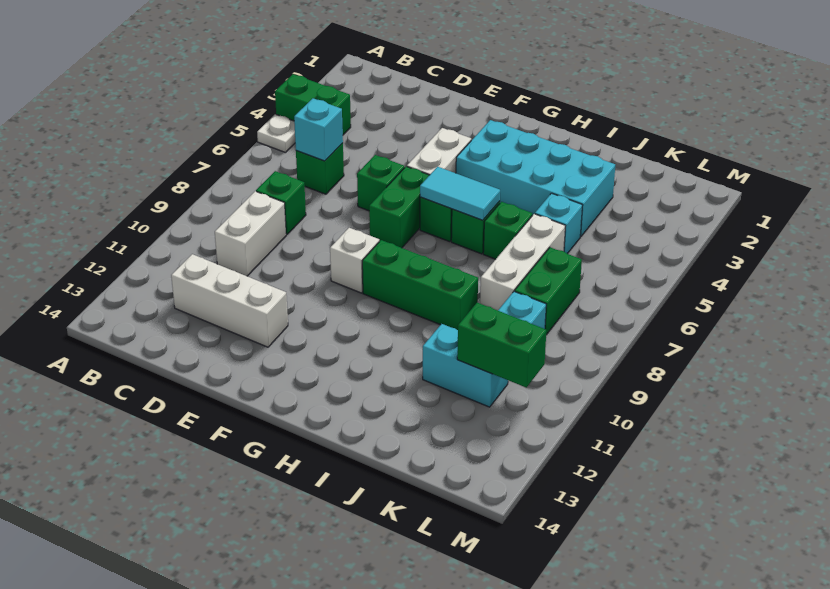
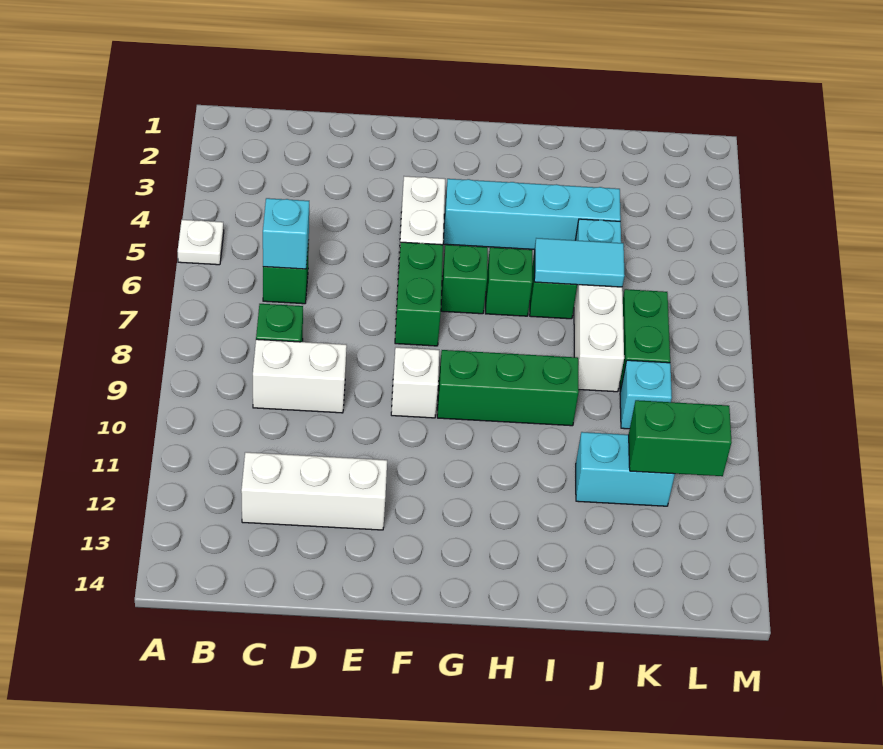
green 1x2 brick [275,74,351,135] -> none
white 1x2 brick [215,191,286,276] -> white 1x2 brick turned to [253,339,347,413]
green 1x1 brick [357,155,405,211] -> none
cyan 2x4 brick [456,120,615,237] -> cyan 1x4 brick [443,179,621,250]
cyan 1x2 tile [420,167,500,220] -> cyan 1x2 tile moved to [534,238,625,287]

